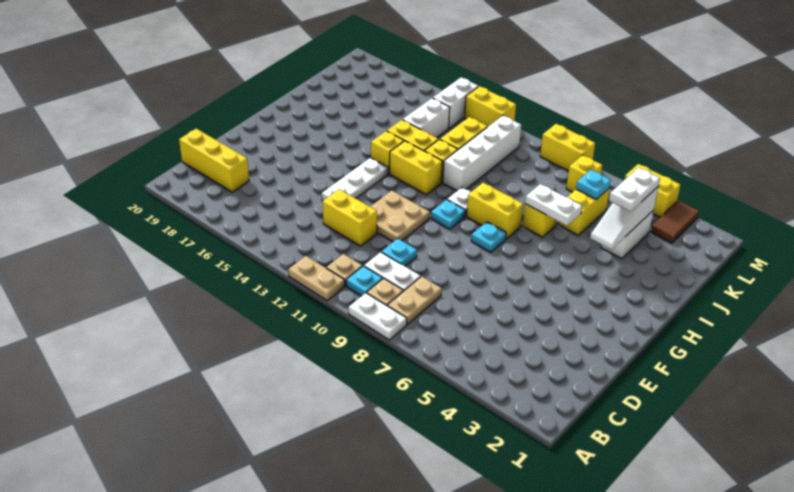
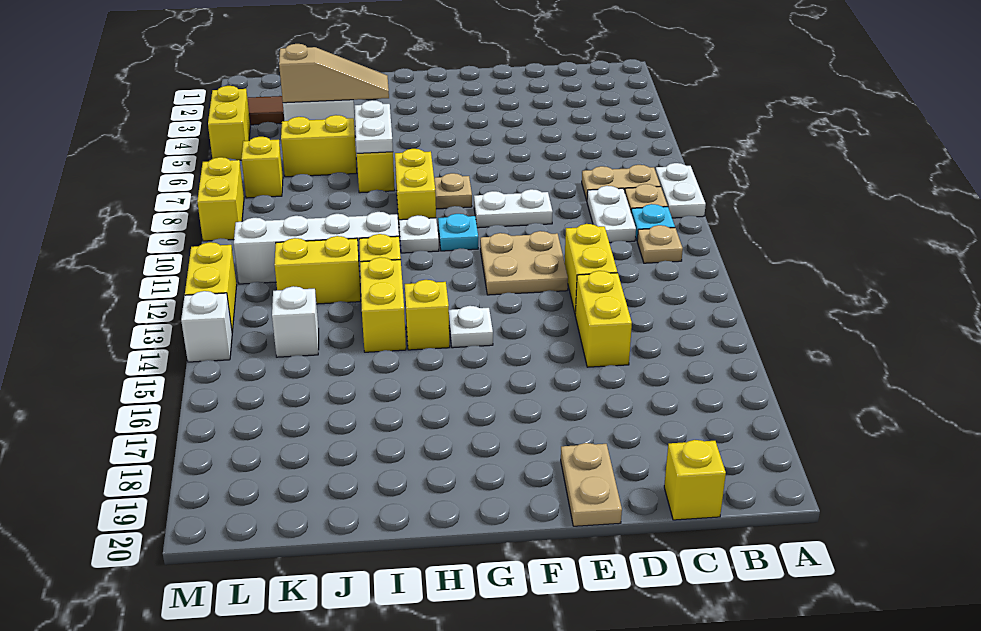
tan 1x2 plate [288,256,345,300] -> tan 1x2 plate moved to [561,443,622,526]
yellow 1x3 brick [179,128,249,192] -> yellow 1x1 brick [664,440,726,520]
cyan 1x1 plate [382,239,417,266] -> none
white 1x3 plate [322,158,388,201] -> white 1x1 plate [449,306,493,348]
cyan 1x1 plate [471,222,506,252] -> tan 1x1 plate [434,173,472,209]
yellow 1x2 brick [390,141,442,195] -> yellow 1x2 brick moved to [575,271,632,367]
white 1x3 slope [590,187,658,249] -> tan 1x3 slope [279,44,389,103]
white 1x2 plate [609,168,660,212] -> white 1x2 plate moved to [474,189,553,228]
white 1x2 brick [403,98,450,138] -> white 1x1 brick [272,286,319,357]
cyan 1x1 plate [576,170,611,200] -> none
white 1x2 brick [433,77,479,128] -> white 1x1 brick [181,291,232,362]

